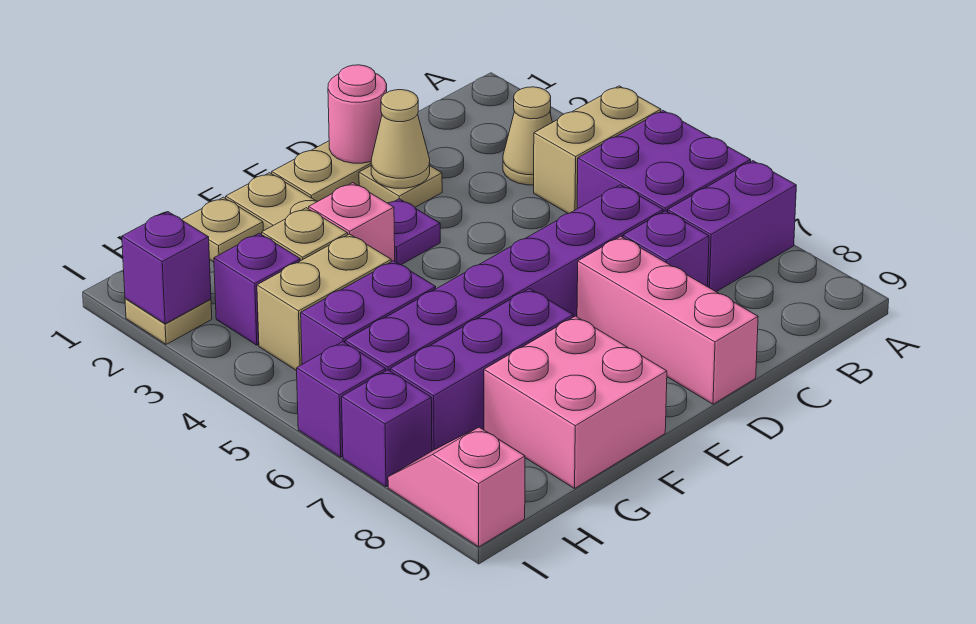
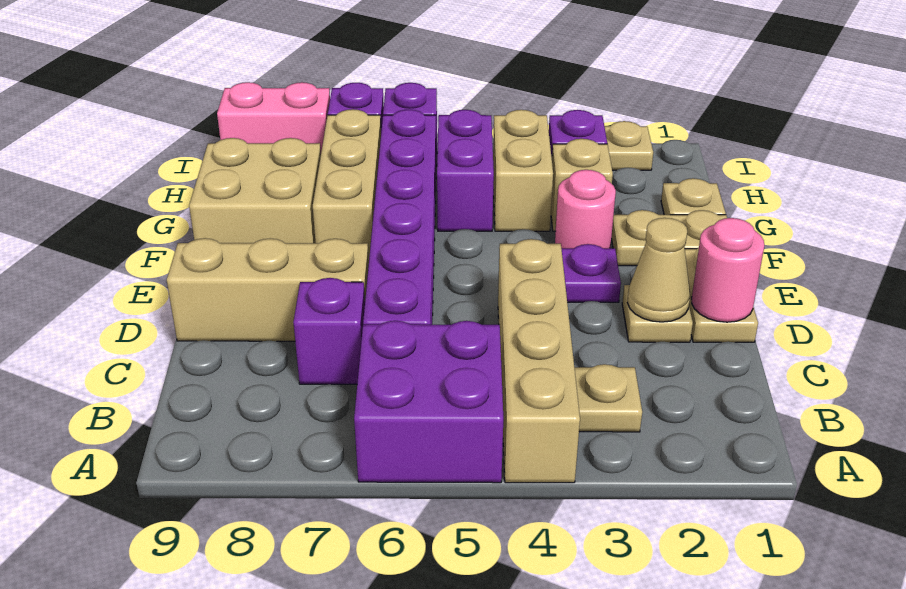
tan 1x2 brick [534,86,661,213] -> tan 1x4 brick [498,239,580,483]
purple 1x2 brick [668,161,796,292] -> none
tan 1x1 cone [503,87,552,185] -> tan 1x1 plate [574,364,642,432]
pink 1x3 brick [577,236,758,404] -> tan 1x3 brick [167,238,369,341]
pink 1x1 brick [309,183,395,262] -> pink 1x1 round brick [555,170,616,248]
purple 1x3 brick [390,289,573,451] -> tan 1x3 brick [313,109,381,260]
pink 2x2 brick [484,316,667,488] -> tan 2x2 brick [189,138,321,243]
purple 1x1 brick [122,212,211,324] -> none
pink 1x2 slope [388,427,525,547] -> pink 1x2 brick [217,82,330,151]

